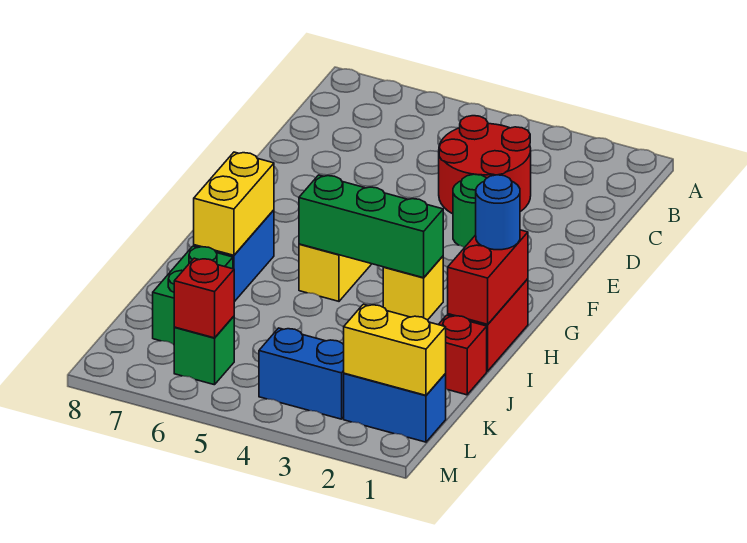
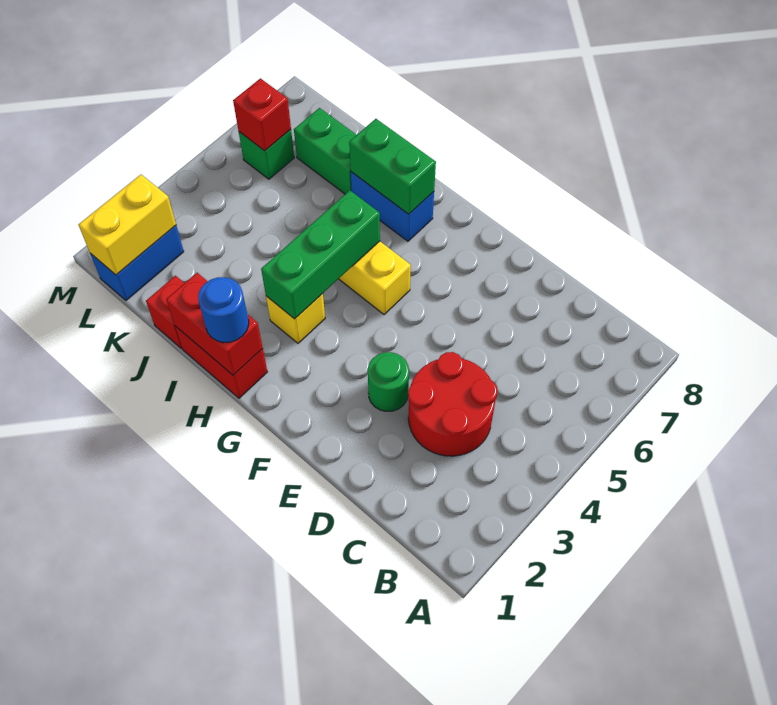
yellow 1x2 brick [194,152,274,255] -> green 1x2 brick [349,119,436,214]
blue 1x2 brick [259,328,344,419] -> none

